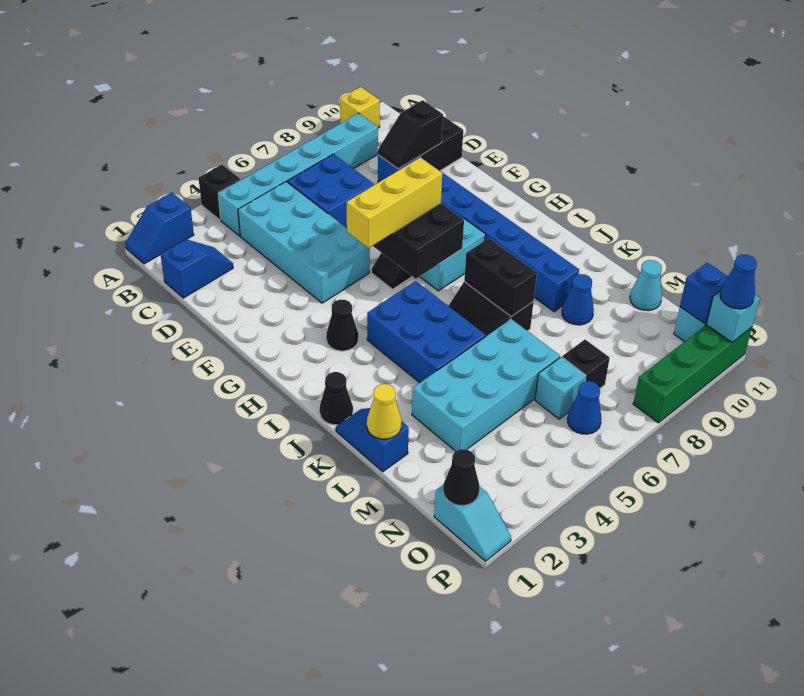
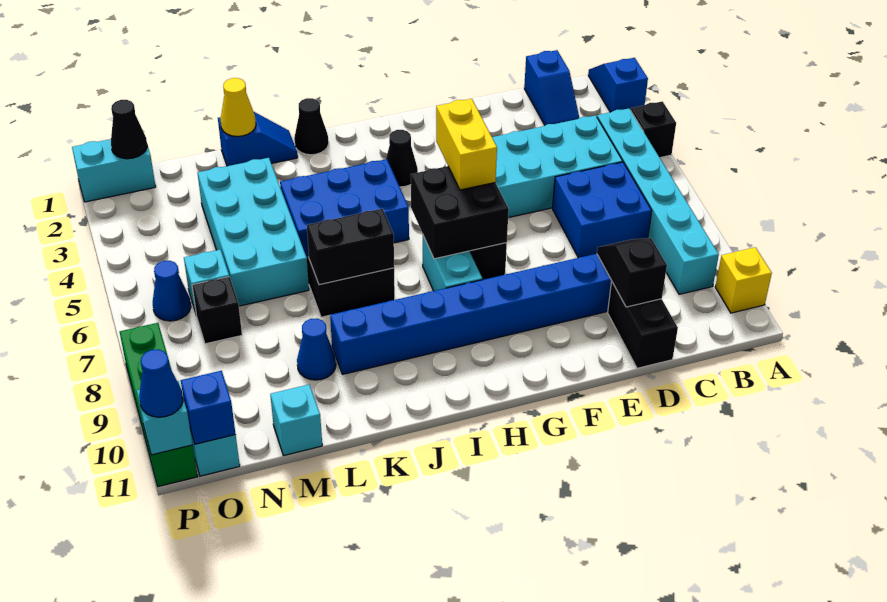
yellow 1x3 brick [347,157,442,248] -> yellow 1x2 brick [436,99,497,190]
cyan 1x1 cone [630,260,662,311] -> cyan 1x1 brick [270,385,322,456]
cyan 1x2 slope [434,484,511,561] -> cyan 1x2 brick [72,139,156,202]

